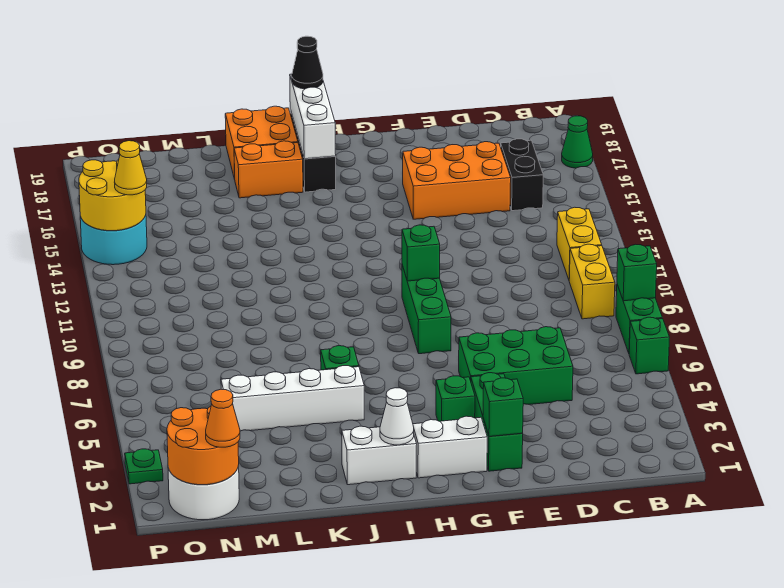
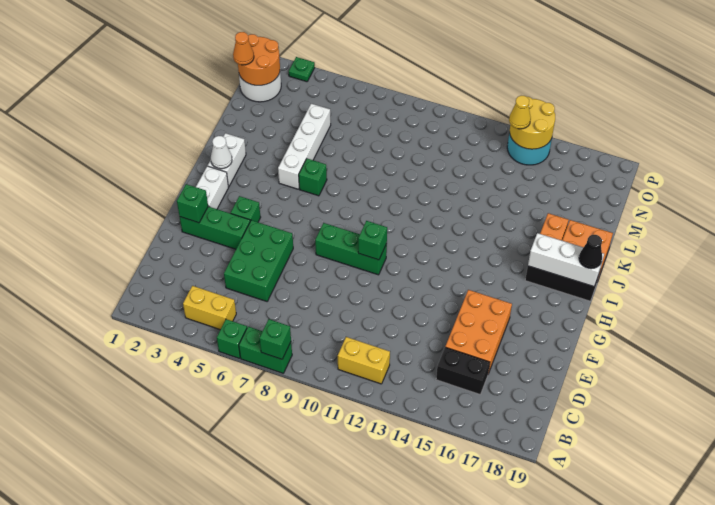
green 1x1 cone [562,116,593,168] -> none
yellow 1x2 brick [569,244,615,319] -> yellow 1x2 brick moved to [183,286,236,330]

